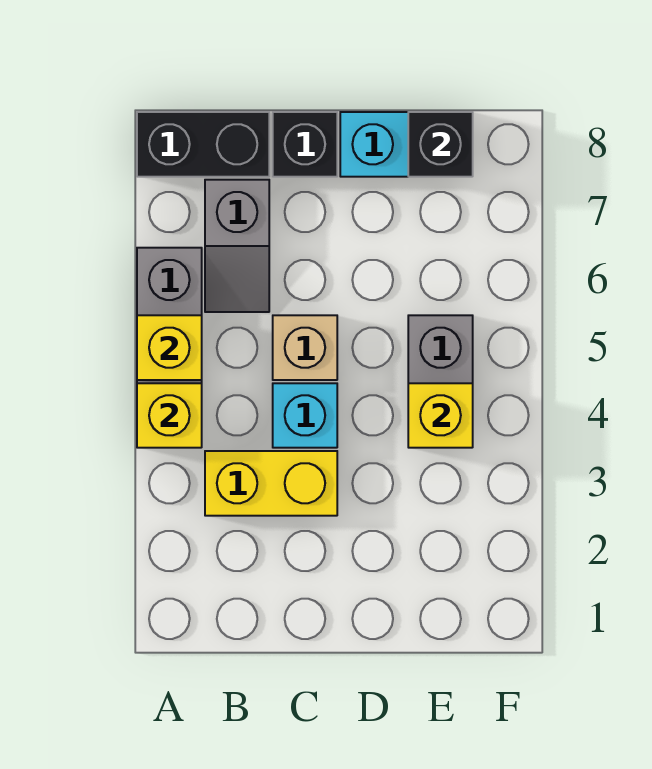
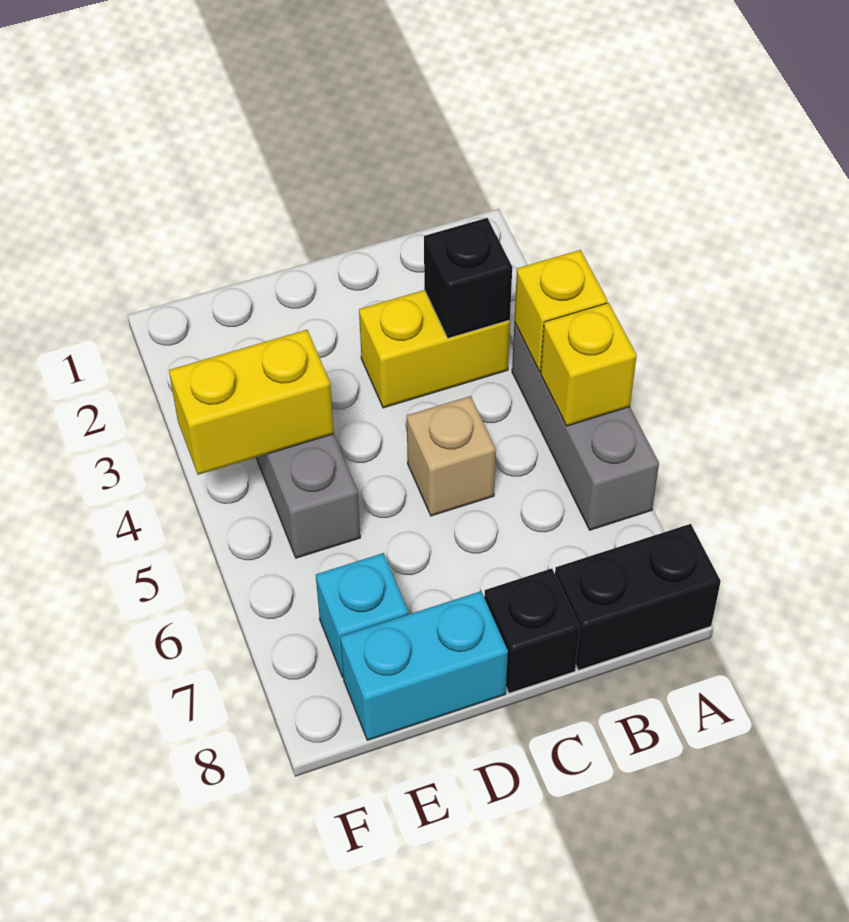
grey 1x2 slope [205,180,269,312] -> none
cyan 1x1 brick [273,383,337,448] -> cyan 1x1 brick moved to [316,553,408,677]
yellow 1x1 brick [408,383,473,448] -> yellow 1x2 brick [169,330,334,475]
black 1x1 brick [408,112,473,177] -> black 1x1 brick moved to [424,218,512,338]

